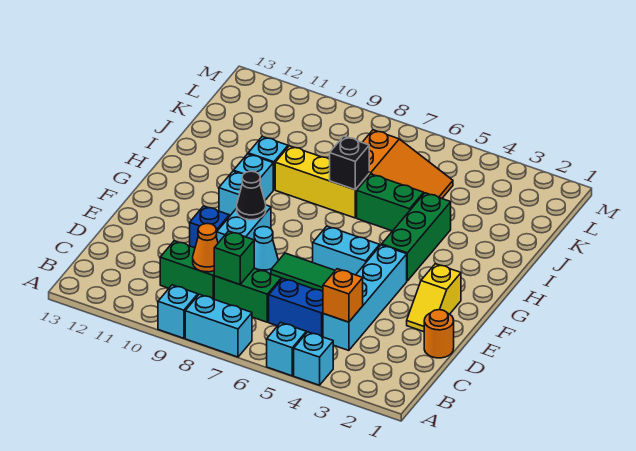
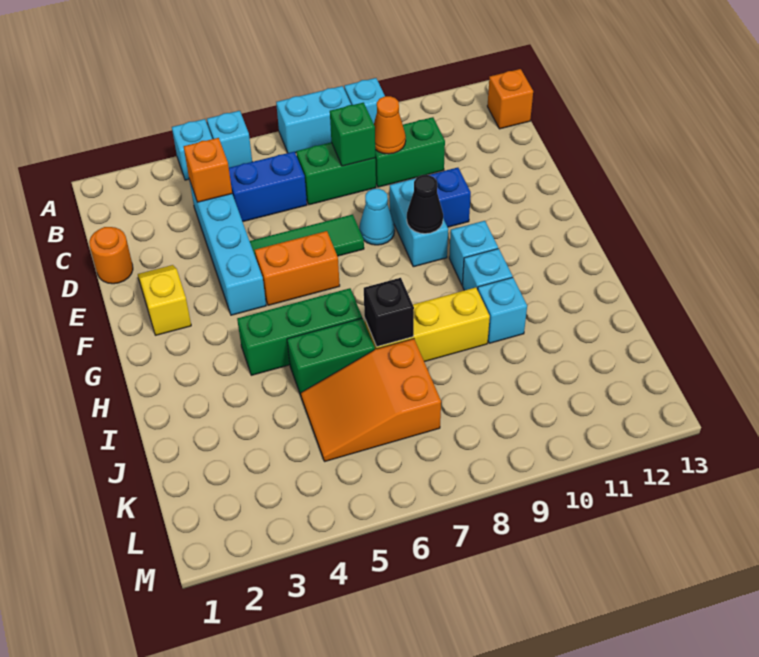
none -> orange 1x1 brick [487,69,533,129]
cyan 1x2 brick [313,226,380,275] -> orange 1x2 brick [255,231,340,305]
green 1x3 brick [382,193,451,281] -> green 1x3 brick turned to [237,288,362,375]

